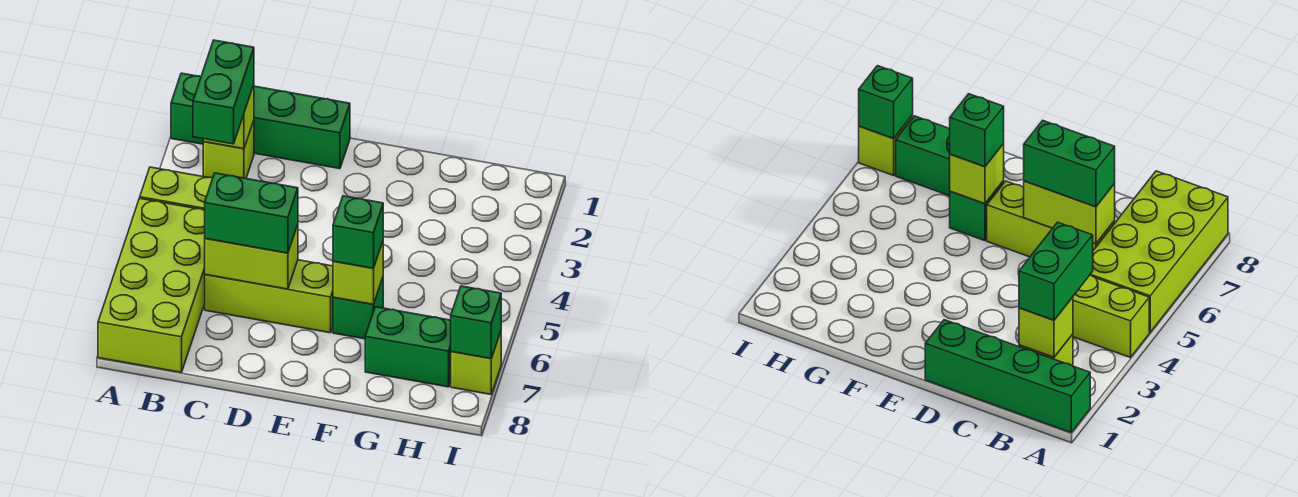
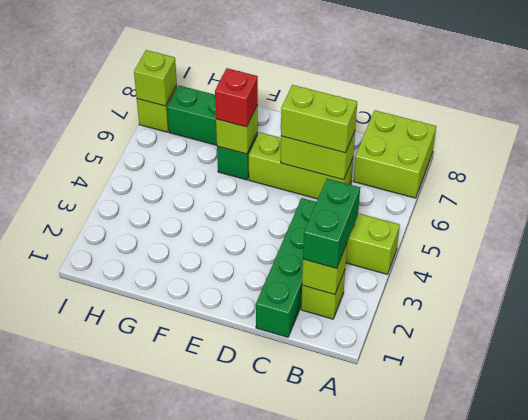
green 1x4 brick [171,73,350,169] -> green 1x4 brick turned to [256,198,316,337]
lime 2x4 brick [98,198,205,372] -> lime 2x2 brick [354,110,436,198]
green 1x2 brick [205,173,298,253] -> lime 1x2 brick [281,85,357,153]
green 1x1 brick [333,196,383,268] -> red 1x1 brick [215,68,258,127]
green 1x1 brick [451,286,501,359] -> lime 1x1 brick [134,50,177,106]

